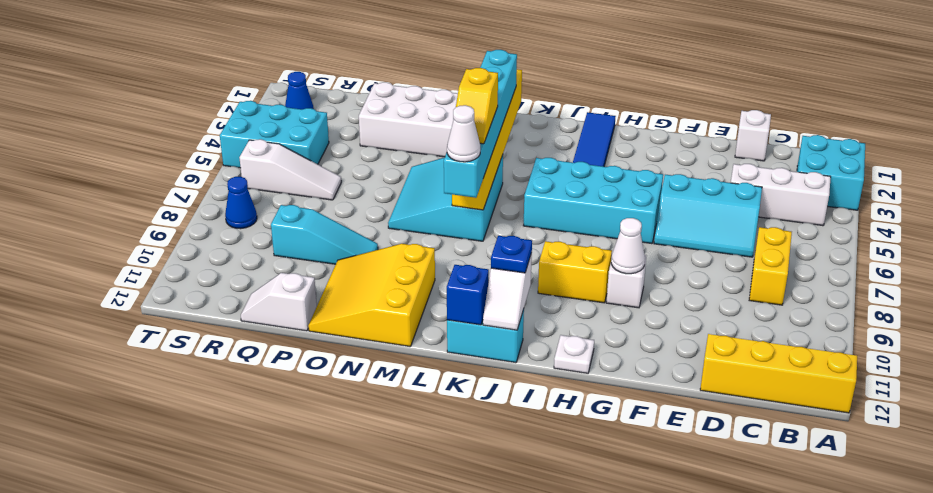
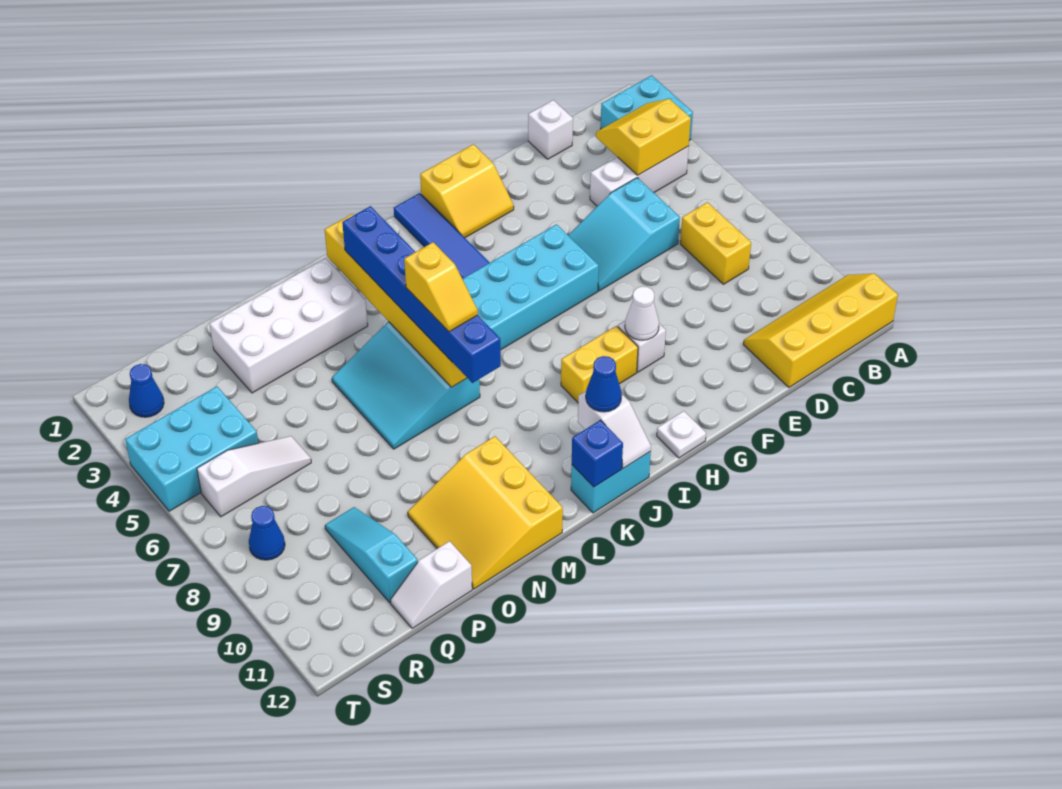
none -> yellow 2x2 slope [596,99,691,175]
cyan 2x3 slope [654,174,762,257] -> cyan 2x3 slope turned to [568,178,680,291]
none -> yellow 2x2 slope [420,144,514,238]
blue 1x1 plate [491,236,532,273] -> blue 1x1 cone [586,356,622,412]
cyan 1x6 brick [444,50,517,198] -> blue 1x6 brick [342,206,501,383]
white 1x1 cone [447,105,480,162] -> none
cyan 1x3 slope [271,205,378,264] -> cyan 1x3 slope turned to [325,507,418,603]

